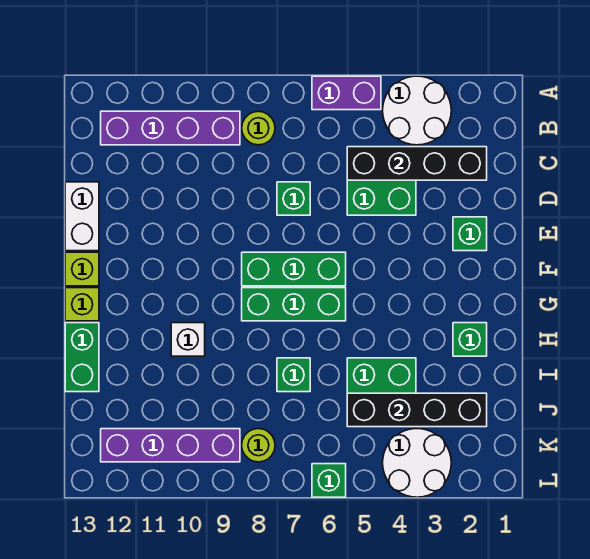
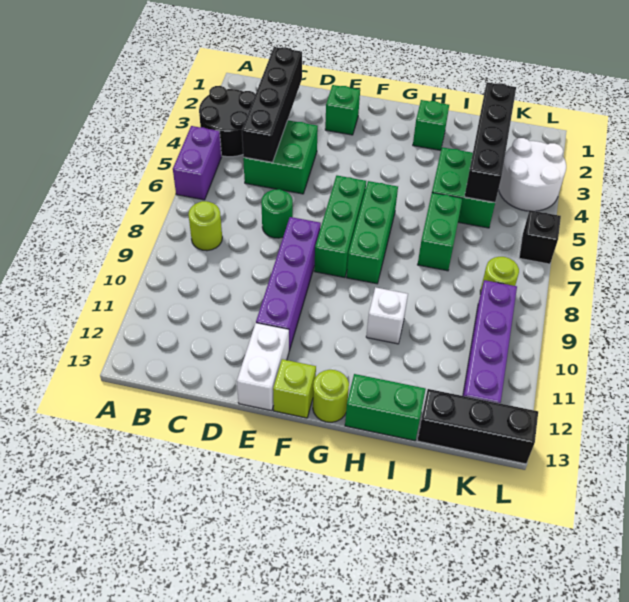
white 2x2 round brick [383,76,451,145] -> black 2x2 round brick [199,86,255,157]
purple 1x4 brick [101,111,240,145] -> purple 1x4 brick moved to [256,217,321,351]
green 1x1 brick [277,182,310,215] -> green 1x1 round brick [261,189,293,238]
white 1x2 brick [65,182,99,251] -> white 1x2 brick turned to [237,323,289,411]
lime 1x1 brick [65,288,99,321] -> lime 1x1 round brick [313,370,349,422]
green 1x1 brick [277,358,310,392] -> green 1x2 brick [418,193,462,271]
none -> black 1x3 brick [417,389,538,464]
green 1x1 brick [312,464,346,497] -> black 1x1 brick [519,210,561,264]

